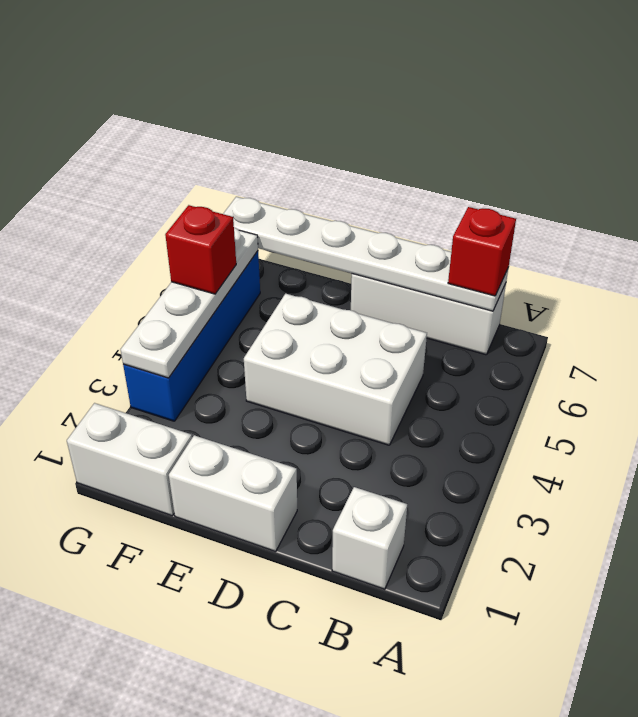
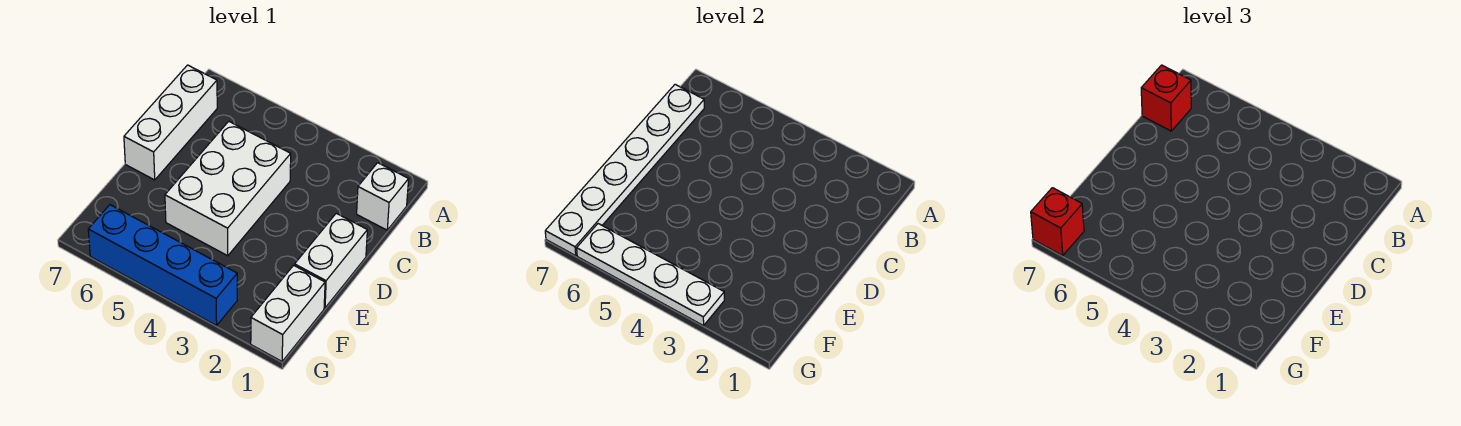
red 1x1 brick [165,205,236,294] -> red 1x1 brick moved to [1031,188,1084,256]

